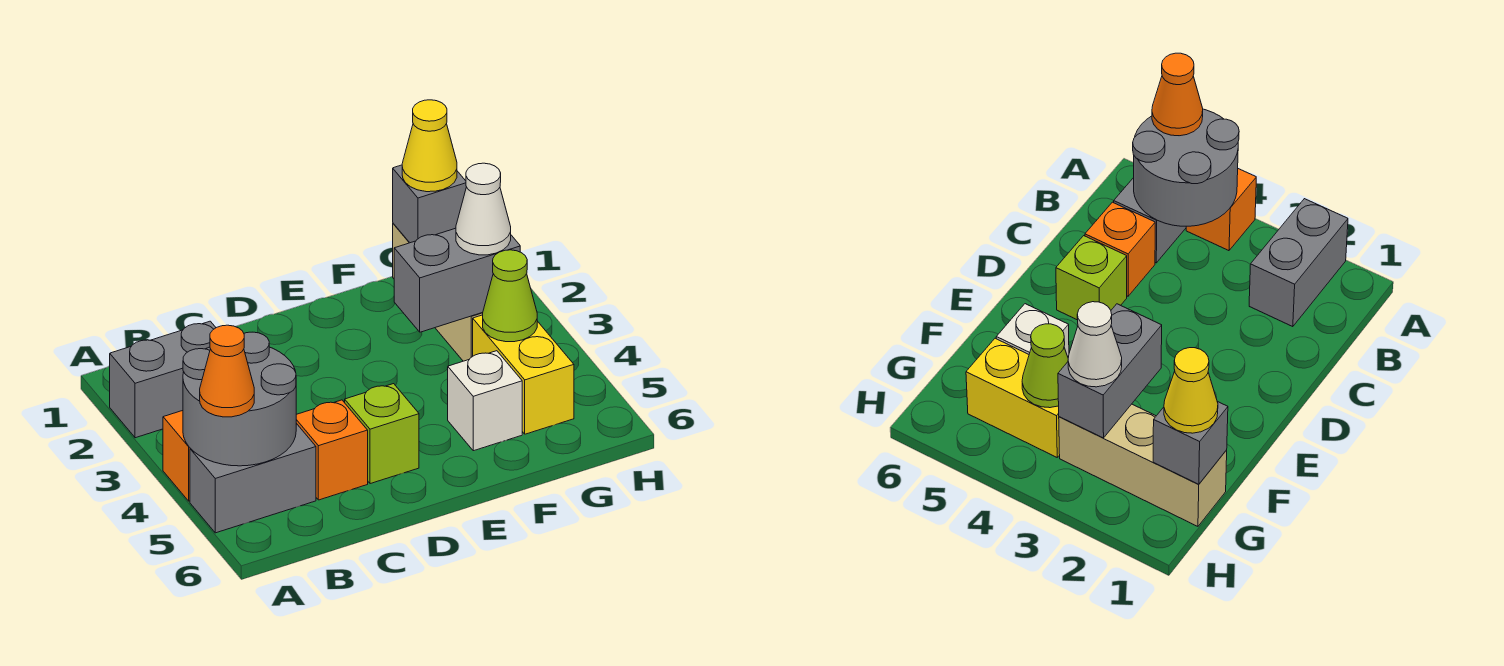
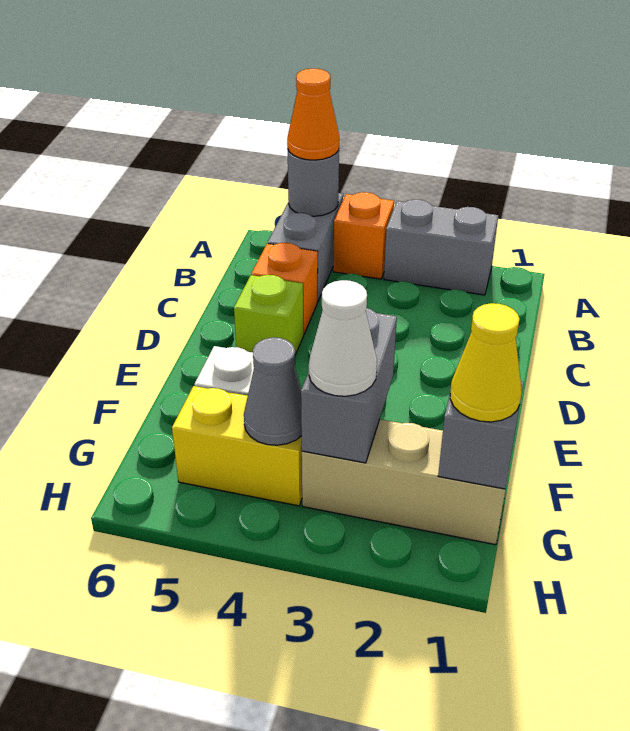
grey 1x2 brick [110,321,216,438] -> grey 1x2 brick turned to [384,199,498,295]
grey 2x2 round brick [183,332,296,466] -> grey 1x1 round brick [288,150,339,216]
lime 1x1 cone [483,250,537,342] -> grey 1x1 cone [244,337,302,445]

